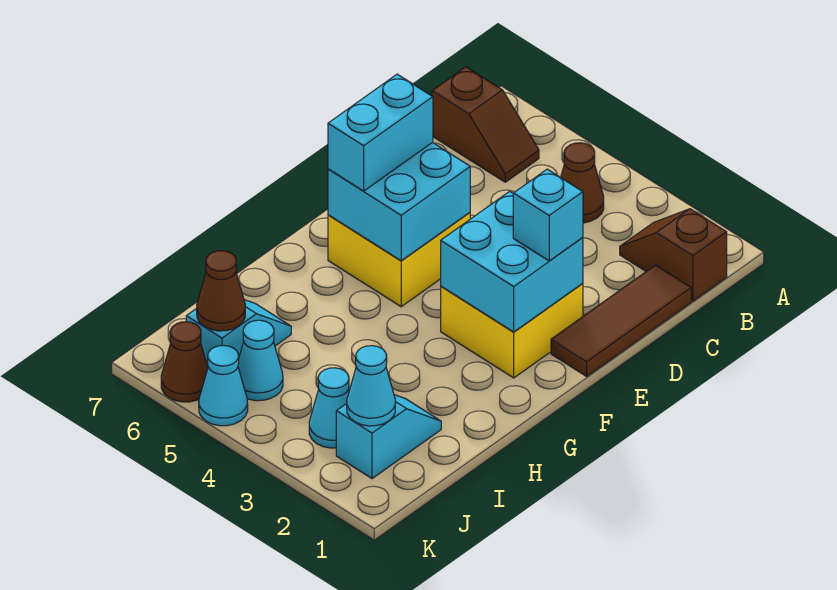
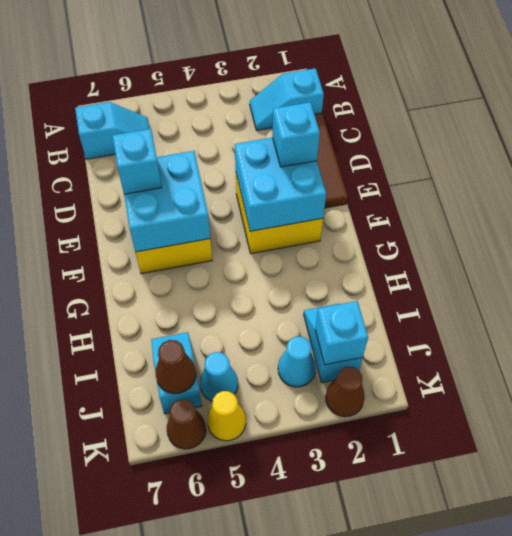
brown 1x2 slope [620,209,727,301] -> cyan 1x2 slope [250,68,324,130]
brown 1x1 cone [561,143,604,223] -> brown 1x1 cone moved to [326,367,365,417]
brown 1x2 slope [432,67,539,182] -> cyan 1x2 slope [75,102,150,159]
cyan 1x2 brick [328,74,433,191] -> cyan 1x1 brick [112,129,162,194]
cyan 1x1 cone [347,346,395,426] -> cyan 1x1 brick [315,301,368,365]
cyan 1x1 cone [199,346,248,426] -> yellow 1x1 cone [207,391,246,441]

